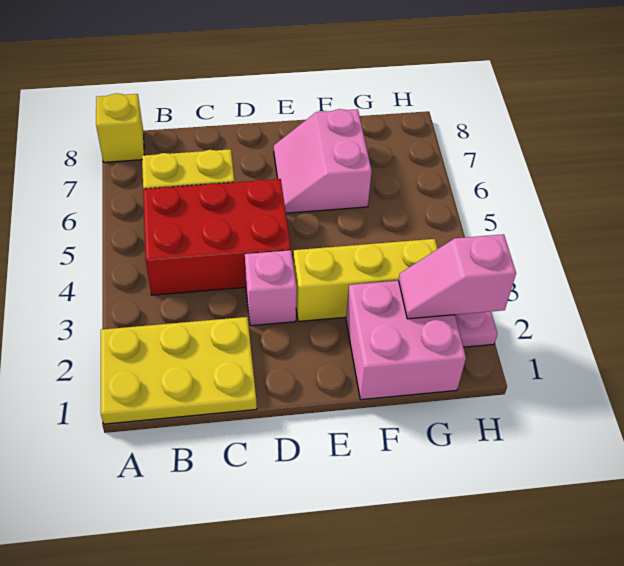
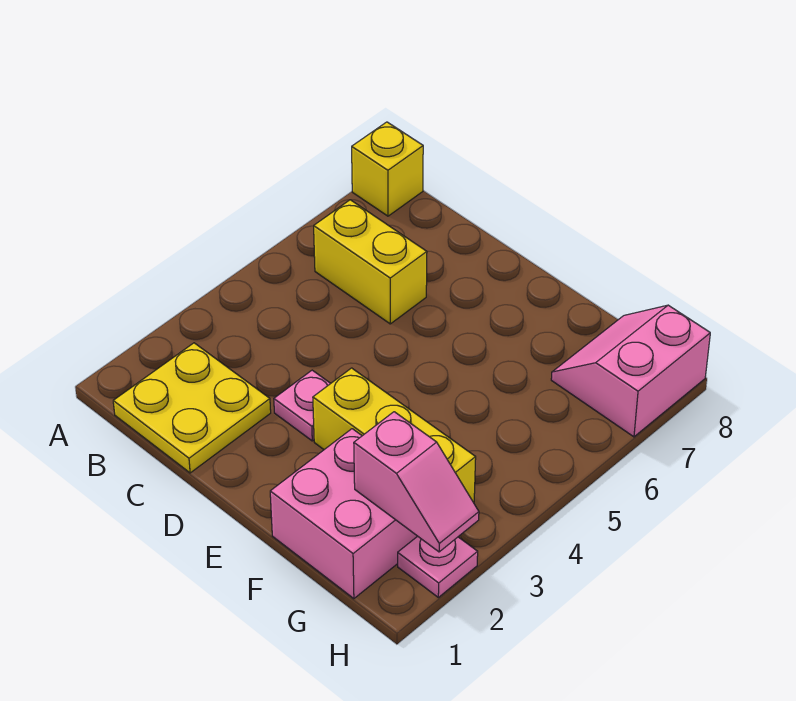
yellow 2x3 plate [101,317,257,424] -> yellow 2x2 plate [113,343,271,473]
red 2x3 brick [143,179,291,295] -> none
pink 1x1 brick [245,250,297,326] -> pink 1x1 plate [274,370,331,441]
pink 2x2 slope [274,109,372,213] -> pink 2x2 slope moved to [551,305,710,437]
pink 1x2 slope [399,234,516,319] -> pink 1x2 slope turned to [354,412,479,552]

